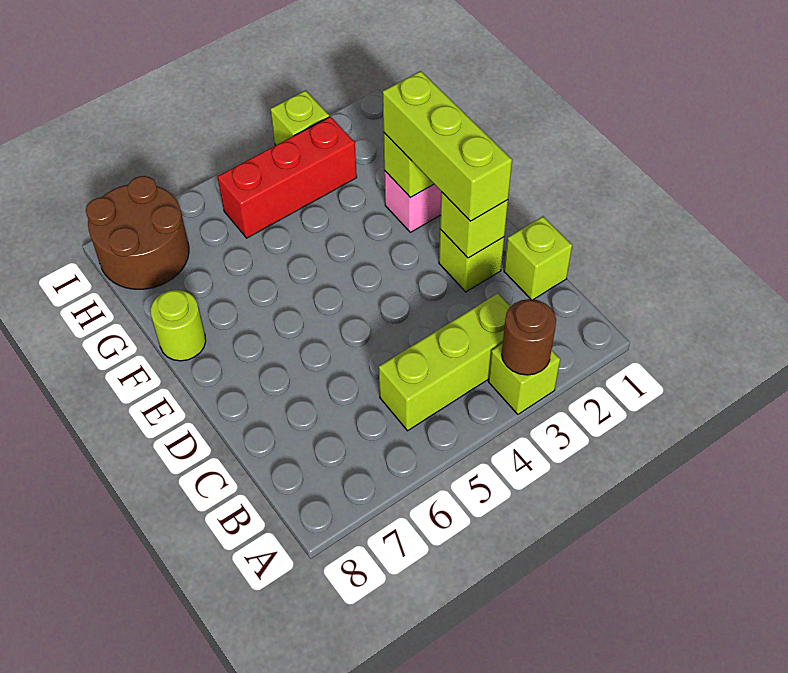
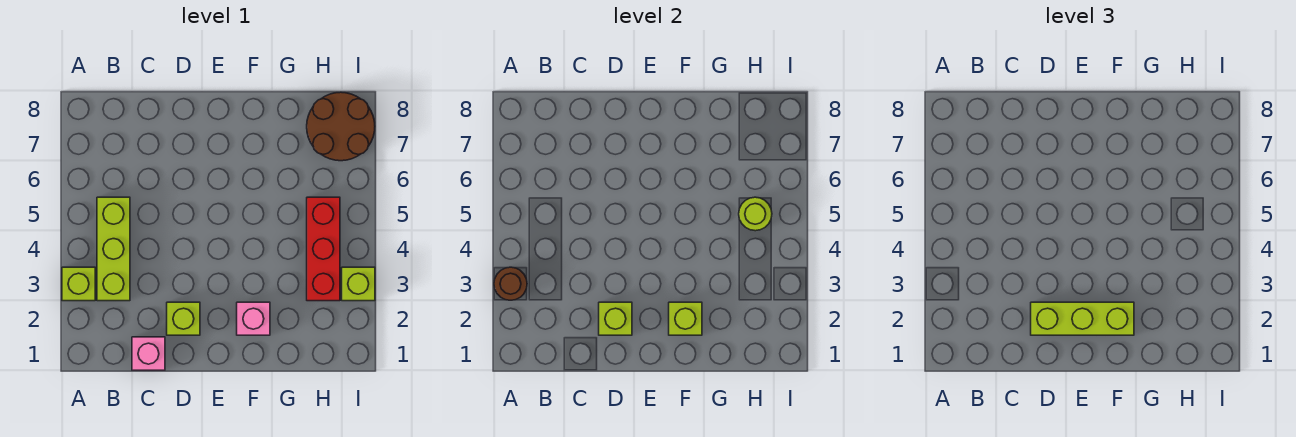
lime 1x1 brick [504,216,572,300] -> pink 1x1 brick [132,337,165,370]
lime 1x1 round brick [150,290,206,361] -> lime 1x1 round brick moved to [739,197,772,231]

